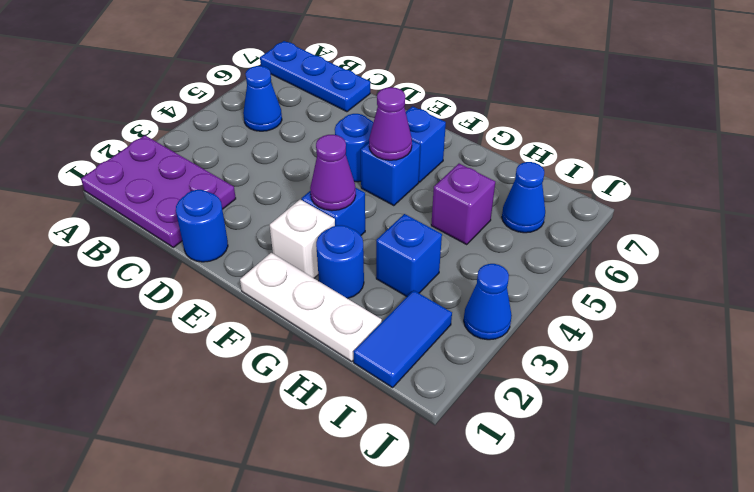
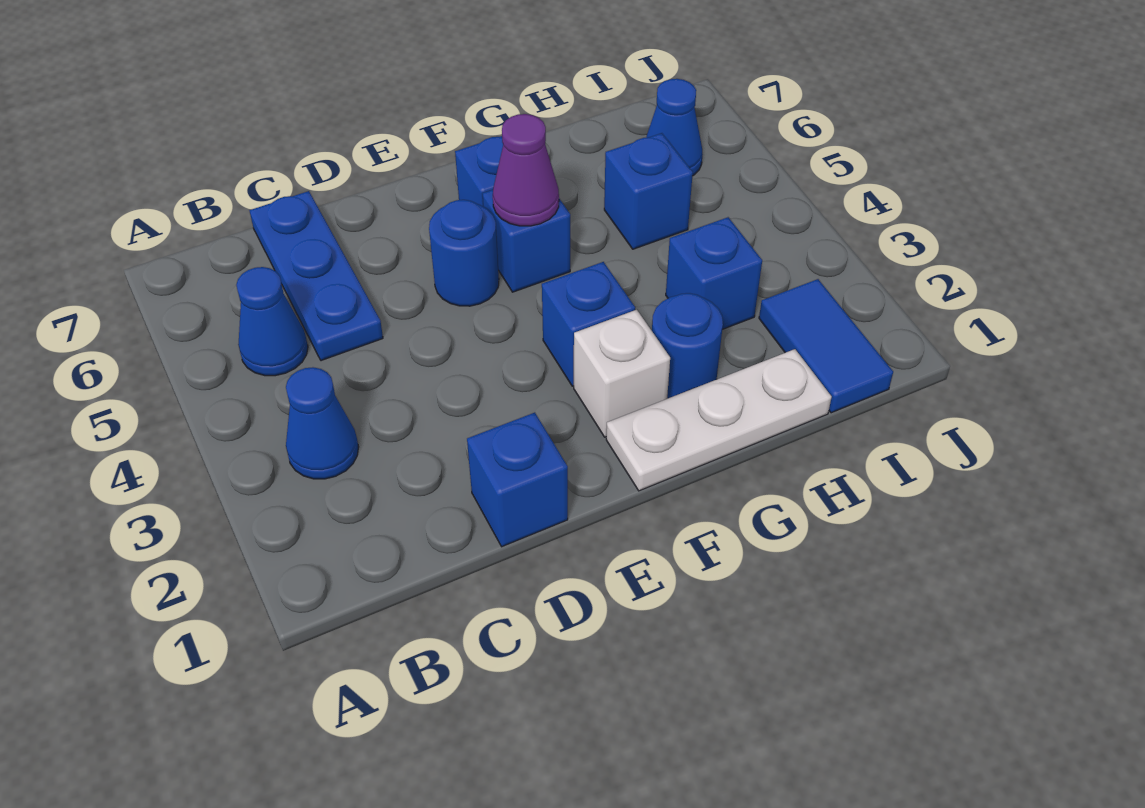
purple 2x3 plate [81,135,236,247] -> none
blue 1x3 plate [260,41,370,112] -> blue 1x3 plate turned to [249,191,383,361]
blue 1x1 round brick [176,190,228,262] -> blue 1x1 brick [467,413,568,547]
purple 1x1 cone [310,135,356,211] -> none
purple 1x1 brick [431,164,495,245] -> blue 1x1 brick [604,133,693,249]
blue 1x1 cone [464,264,512,340] -> blue 1x1 cone moved to [286,367,358,479]

